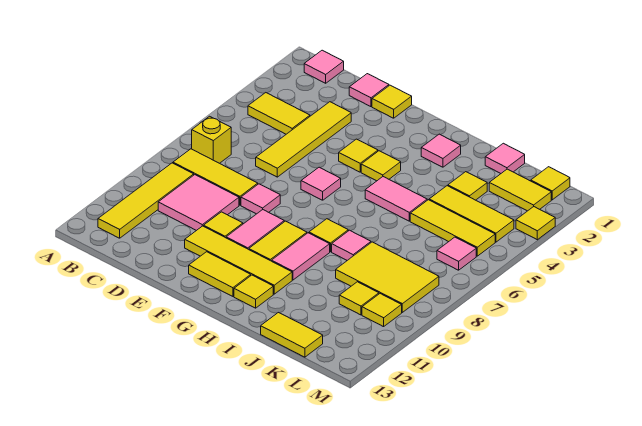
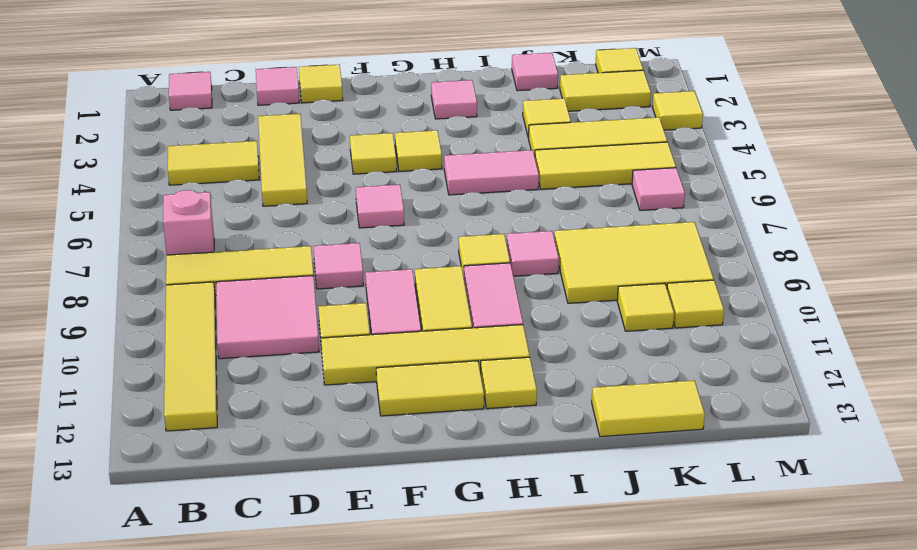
yellow 1x1 brick [192,116,231,163] -> pink 1x1 brick [163,190,214,255]
yellow 1x4 tile [256,102,351,177] -> yellow 1x3 tile [258,114,307,206]

